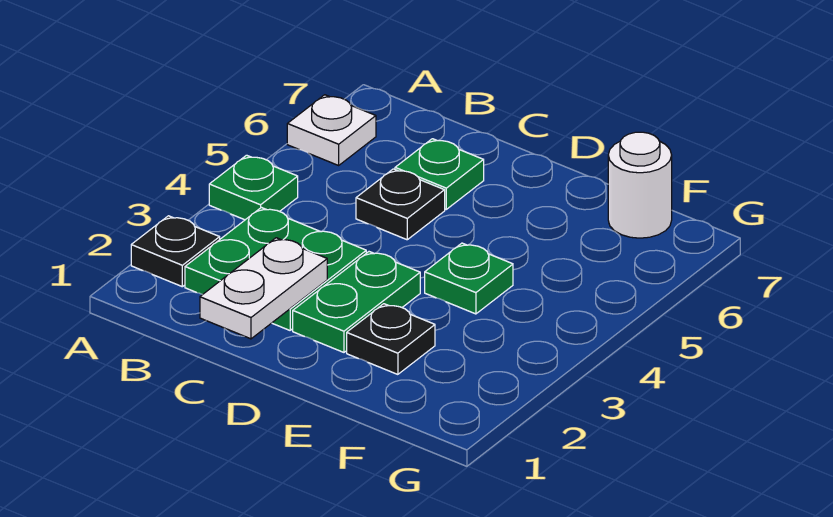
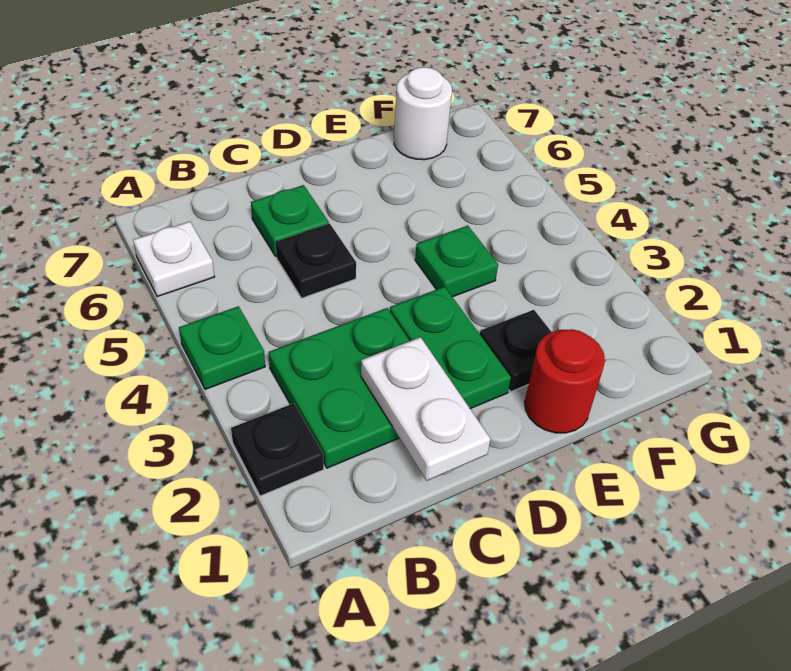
none -> red 1x1 round brick [525,329,605,433]

